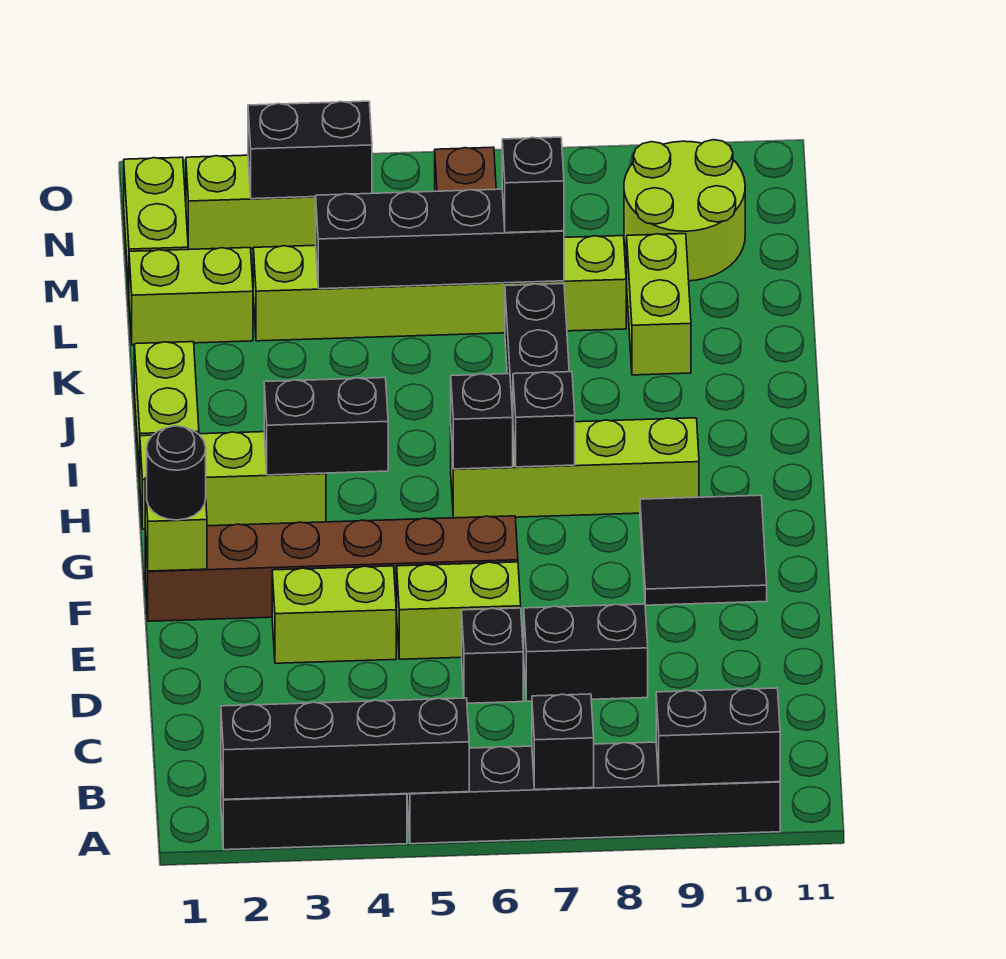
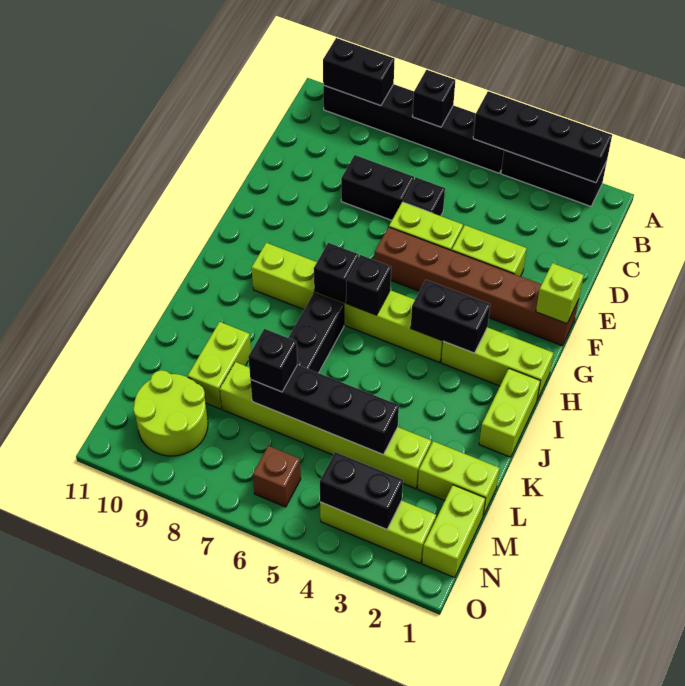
black 1x1 round brick [147,426,206,520] -> none
black 2x2 tile [640,495,767,605] -> none
lime 1x4 brick [451,418,699,518] -> lime 1x6 brick [252,243,443,362]

